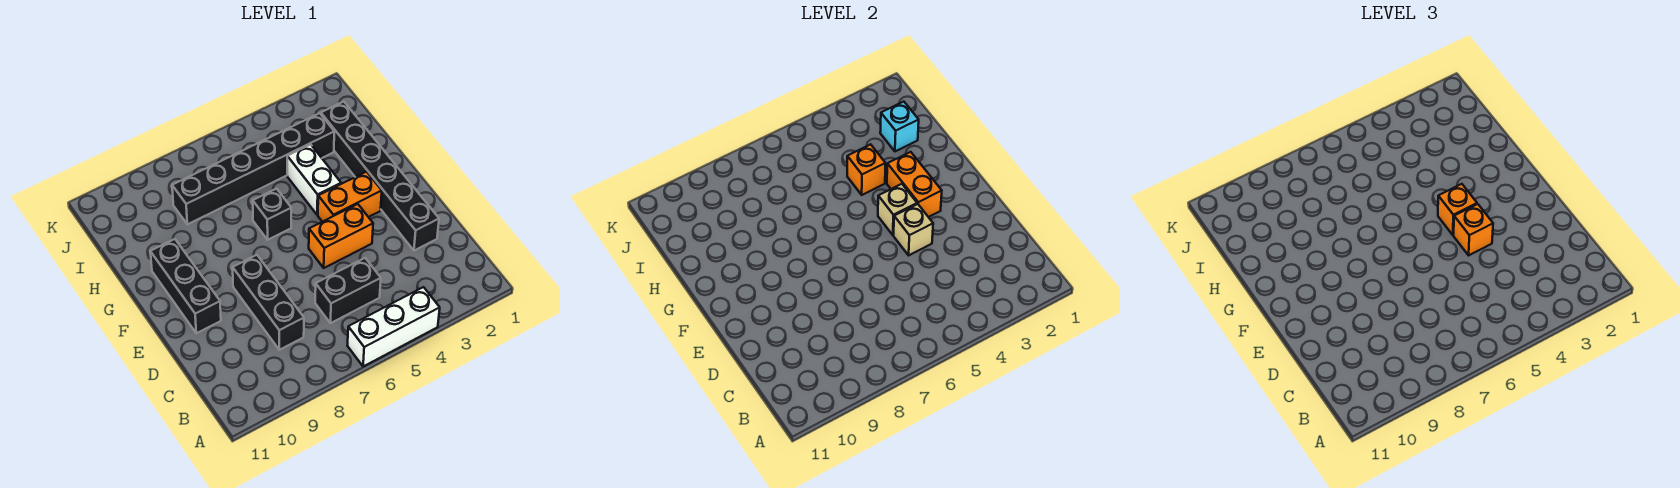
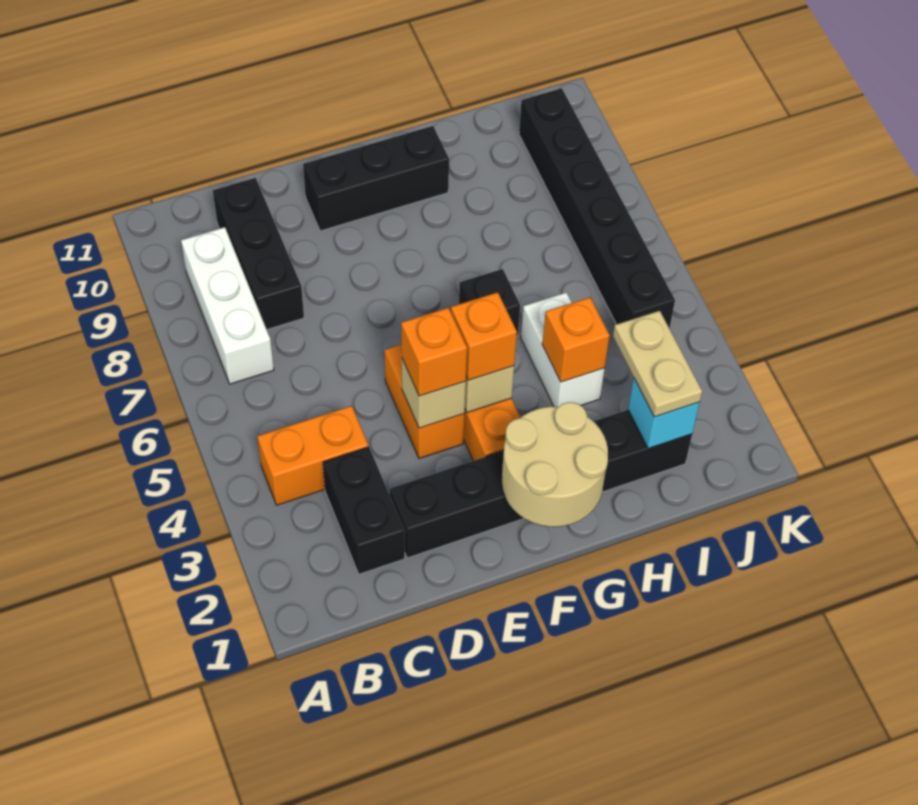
white 1x3 brick [347,287,440,367] -> white 1x3 brick moved to [181,227,274,384]
black 1x2 brick [315,258,381,323] -> black 1x2 brick moved to [323,447,405,574]
black 1x3 brick [233,255,304,350] -> black 1x3 brick turned to [213,178,304,329]
none -> tan 2x2 round brick [502,402,608,527]
orange 1x2 brick [887,152,942,217] -> orange 1x2 brick moved to [257,406,369,505]
white 1x2 brick [287,144,341,215] -> white 1x2 brick turned to [521,293,605,407]
none -> tan 1x2 plate [613,311,702,417]
black 1x6 brick [172,113,334,224] -> black 1x6 brick moved to [519,88,675,329]

